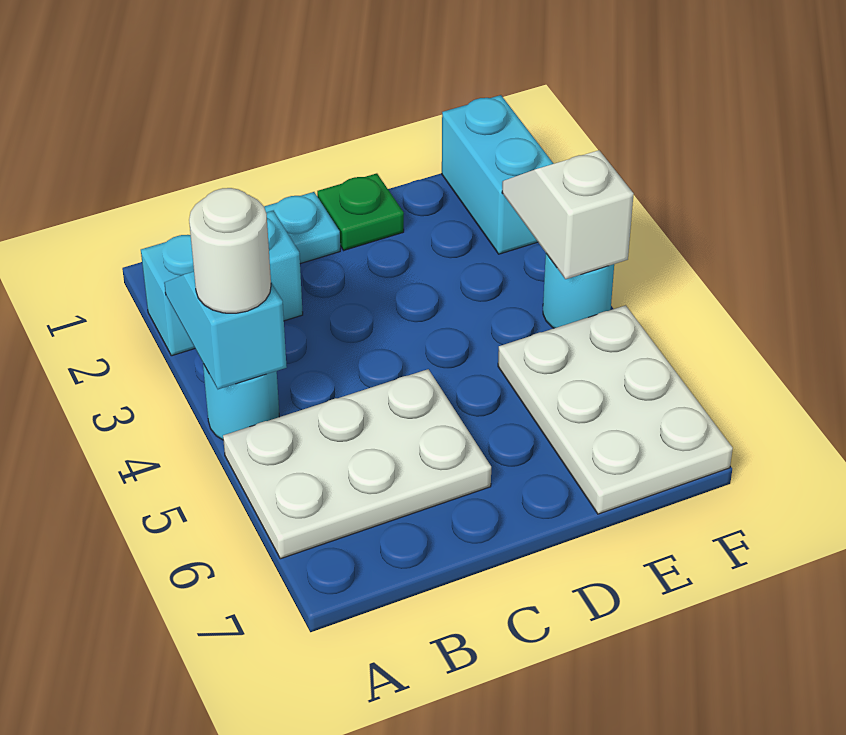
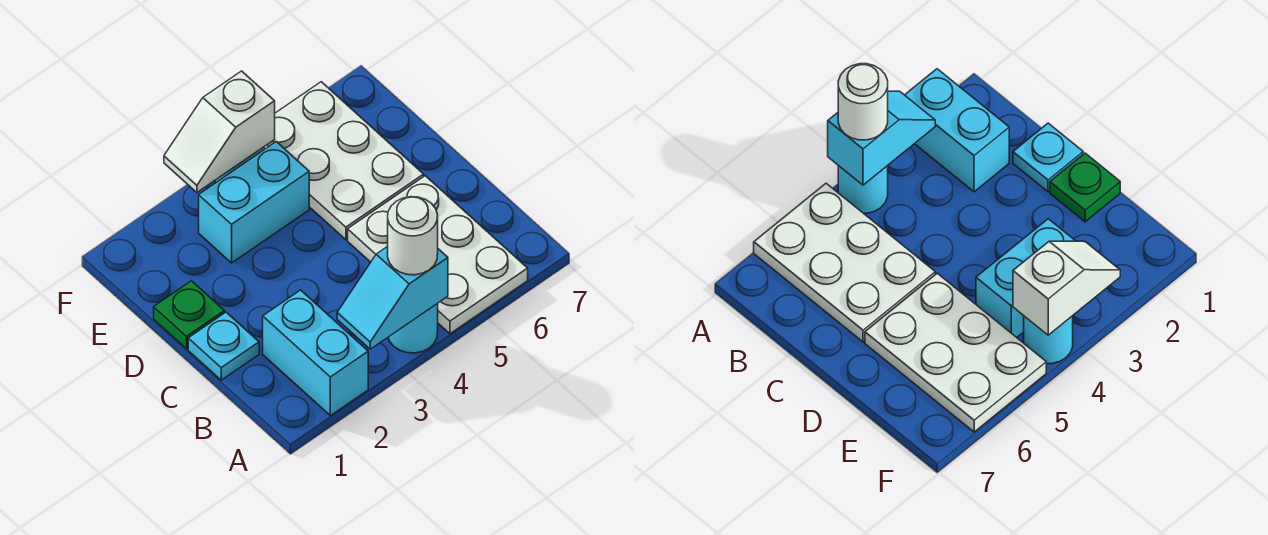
white 2x3 plate [498,305,733,514] -> white 2x3 plate turned to [264,82,424,240]
cyan 1x2 brick [442,95,554,254] -> cyan 1x2 brick moved to [199,142,309,263]

